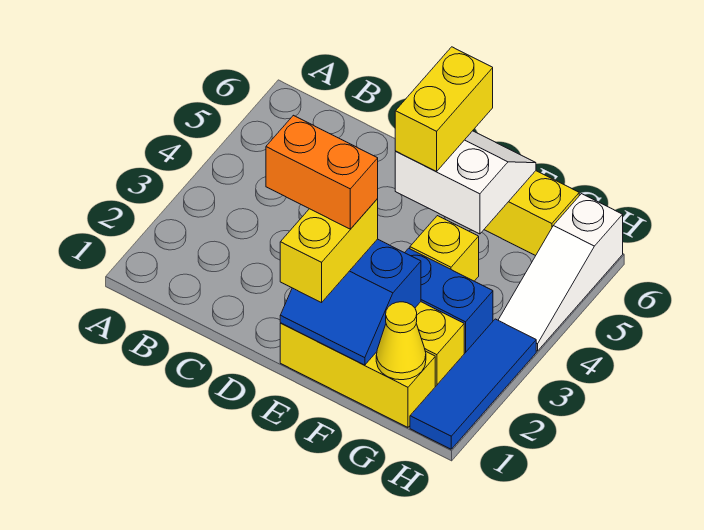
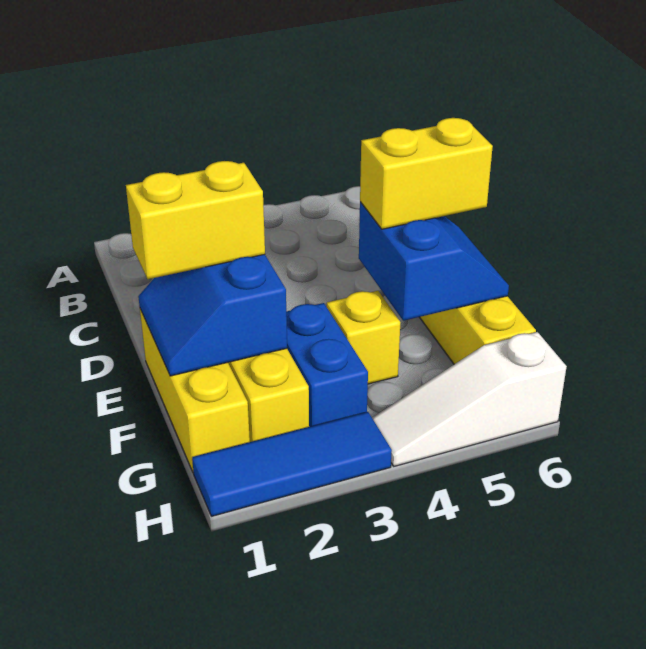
orange 1x2 brick [266,115,378,229] -> none
white 2x2 slope [395,131,536,234] -> blue 2x2 slope [359,202,509,321]
yellow 1x1 cone [376,302,426,380] -> none

